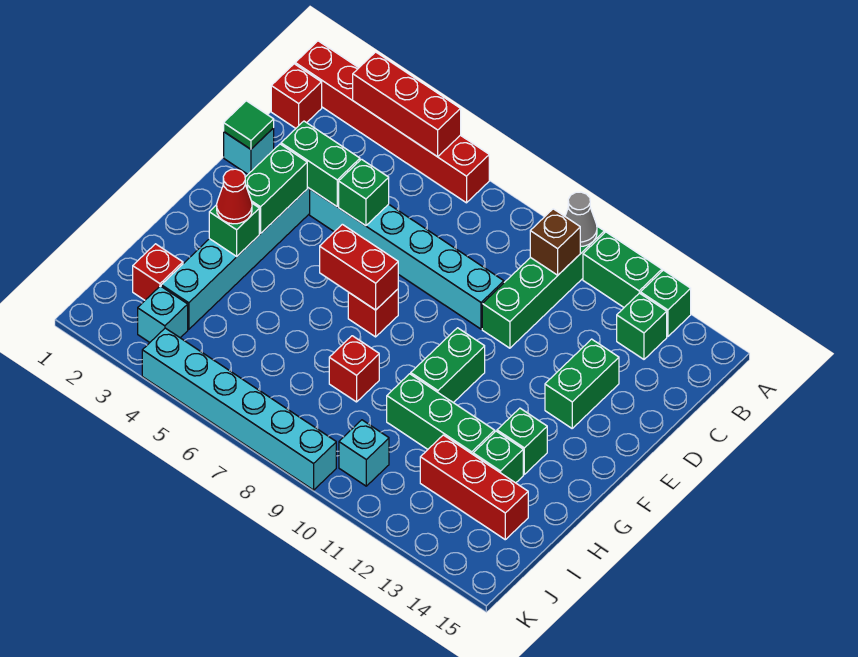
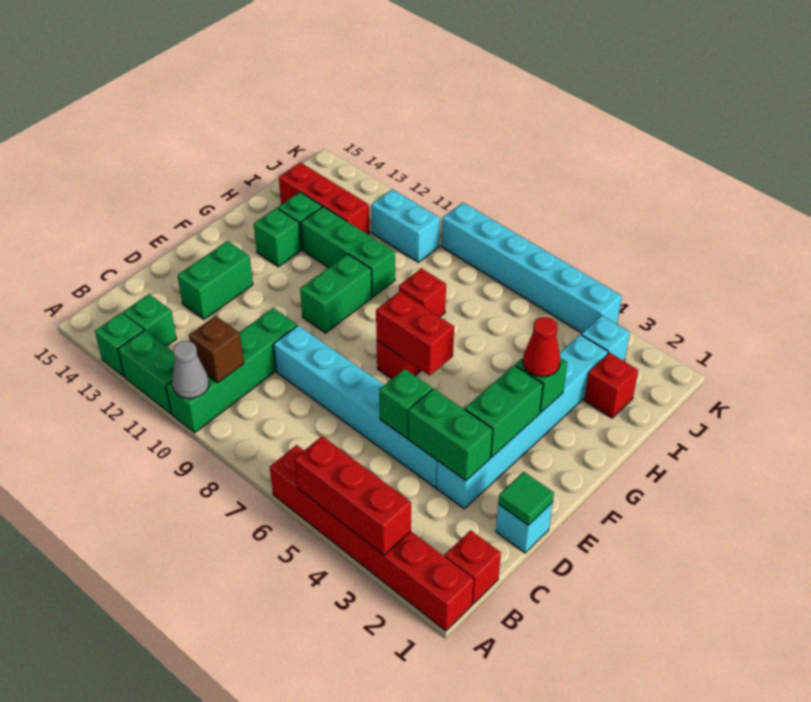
cyan 1x1 brick [339,420,389,486] -> cyan 1x2 brick [371,189,440,262]

